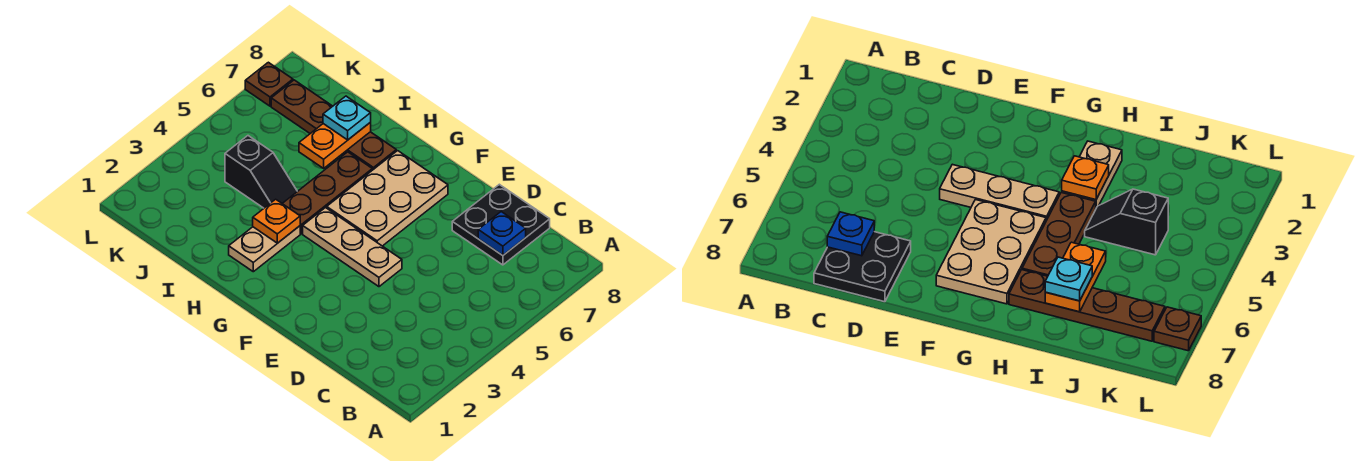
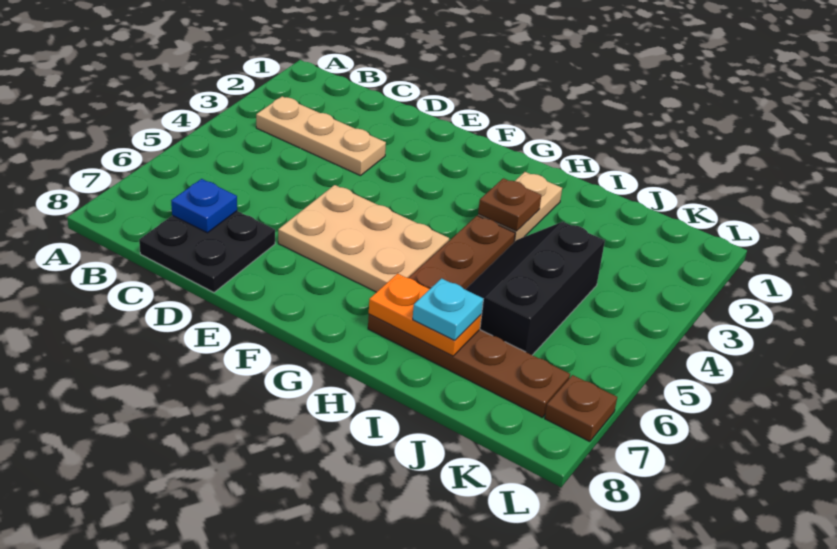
tan 1x3 plate [303,208,402,287] -> tan 1x3 plate moved to [256,96,386,176]
tan 2x3 plate [327,151,448,246] -> tan 2x3 plate turned to [278,185,449,292]
orange 1x1 plate [253,199,300,243] -> brown 1x1 plate [478,178,541,231]
black 1x2 slope [225,136,297,208] -> black 2x3 slope [465,222,605,355]
orange 1x2 plate [299,123,371,168] -> orange 1x2 plate turned to [369,273,482,356]

